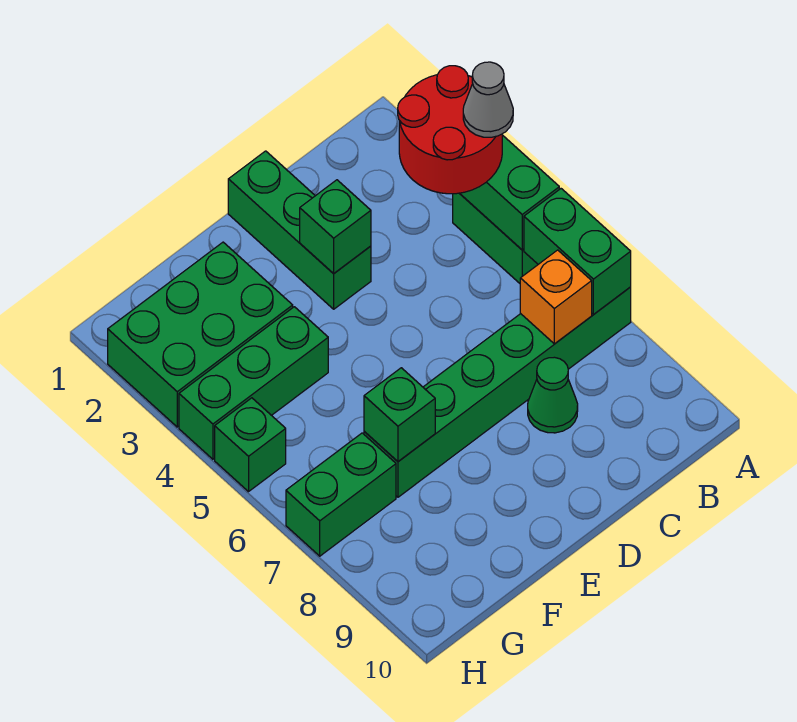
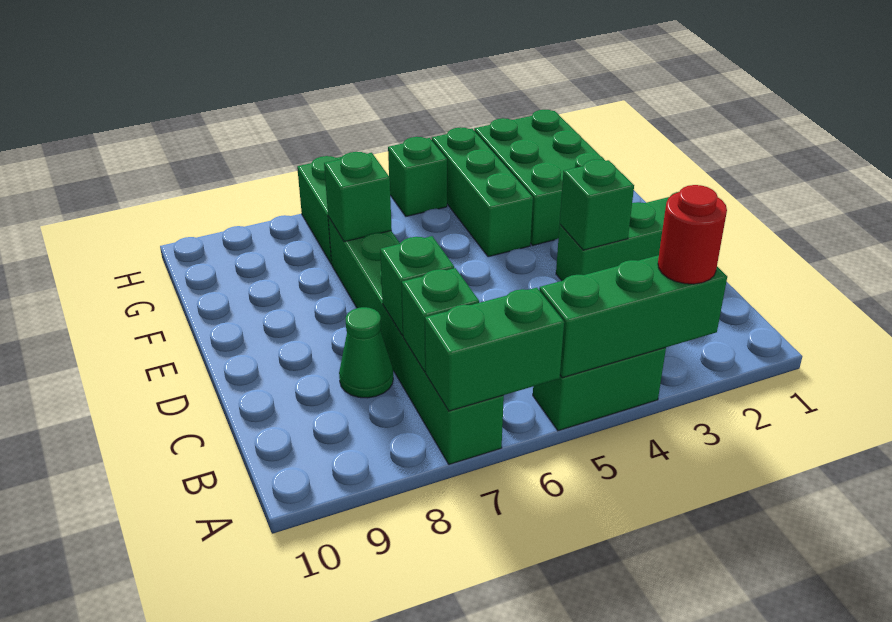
red 2x2 round brick [398,66,502,194] -> red 1x1 round brick [658,185,727,284]
grey 1x1 cone [463,62,513,137] -> none
orange 1x1 brick [520,250,592,344] -> green 1x1 brick [402,268,479,372]
none -> green 1x1 brick [380,236,454,336]

